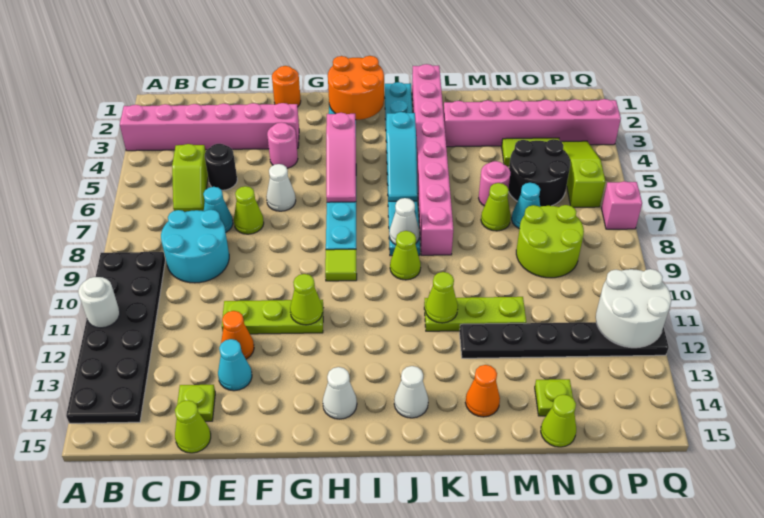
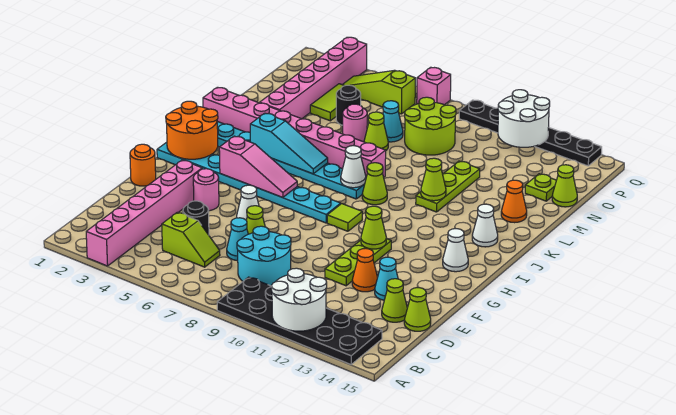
white 1x1 round brick [78,277,120,328] -> white 2x2 round brick [271,268,327,331]
lime 1x1 plate [177,385,215,421] -> lime 1x1 cone [382,279,407,322]
black 1x6 plate [460,322,669,358] -> black 1x6 plate turned to [459,100,602,166]
black 2x2 round brick [508,139,570,207] -> black 1x1 round brick [336,85,361,125]

